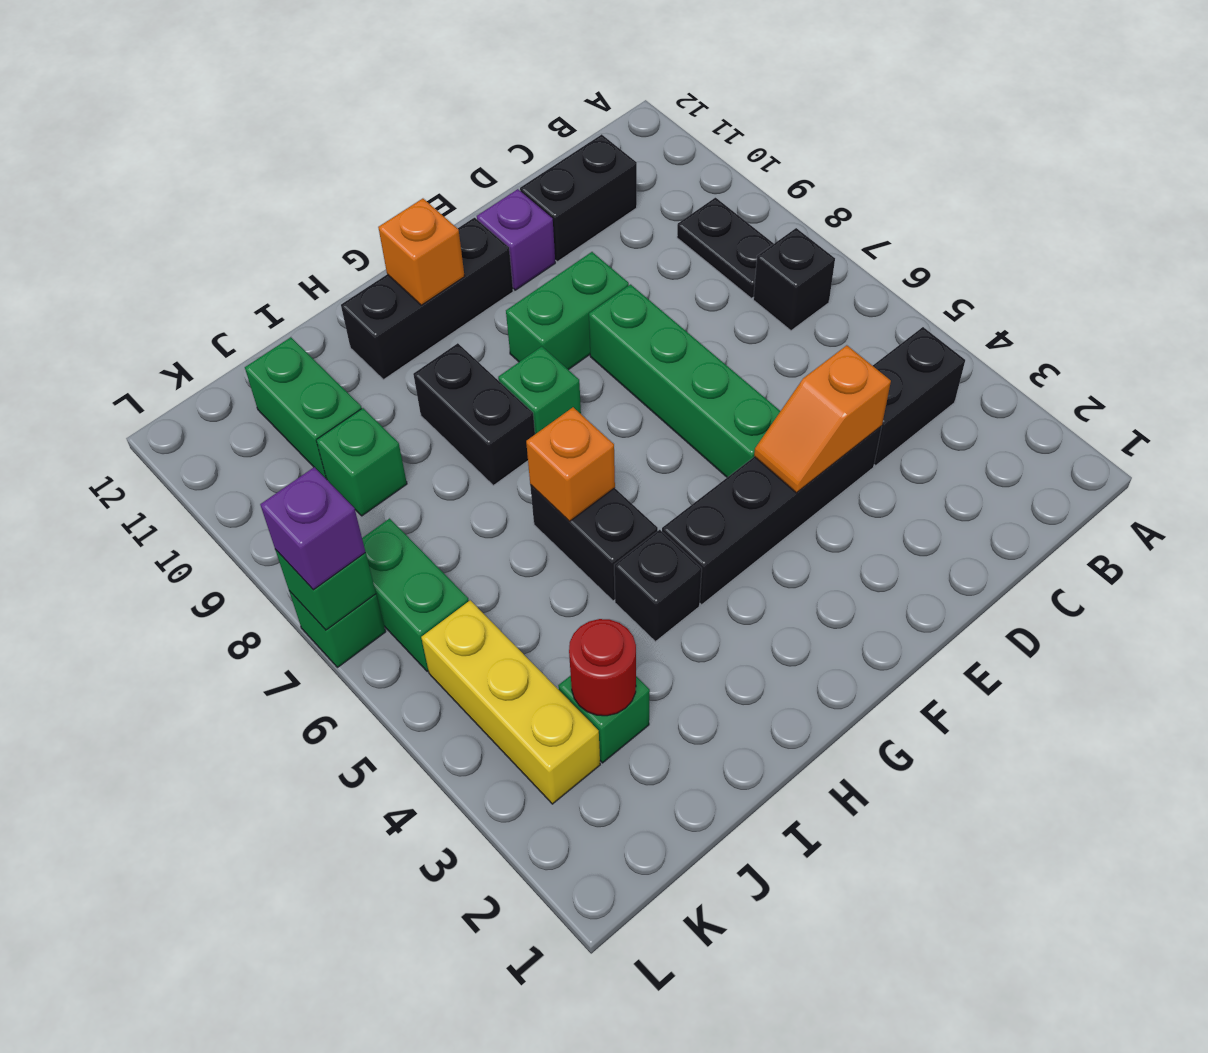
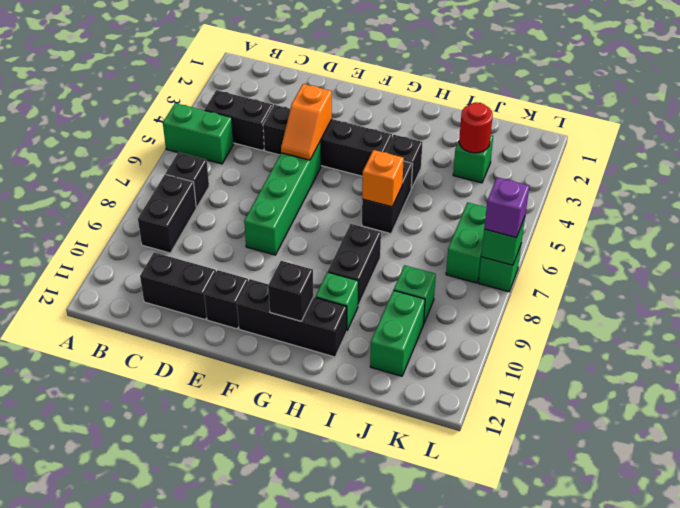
black 1x2 plate [677,198,774,298] -> black 1x2 brick [138,174,196,253]
orange 1x2 slope [754,345,891,493] -> orange 1x2 slope turned to [281,84,332,160]
green 1x2 brick [506,252,629,370] -> green 1x2 brick moved to [163,103,234,164]
purple 1x1 brick [477,189,555,290] -> black 1x1 brick [204,270,248,329]
green 1x1 brick [498,346,581,434] -> green 1x1 brick moved to [316,272,358,330]
orange 1x1 brick [378,199,465,305] -> black 1x1 brick [268,261,313,321]
yellow 1x3 brick [421,600,600,804] -> none

